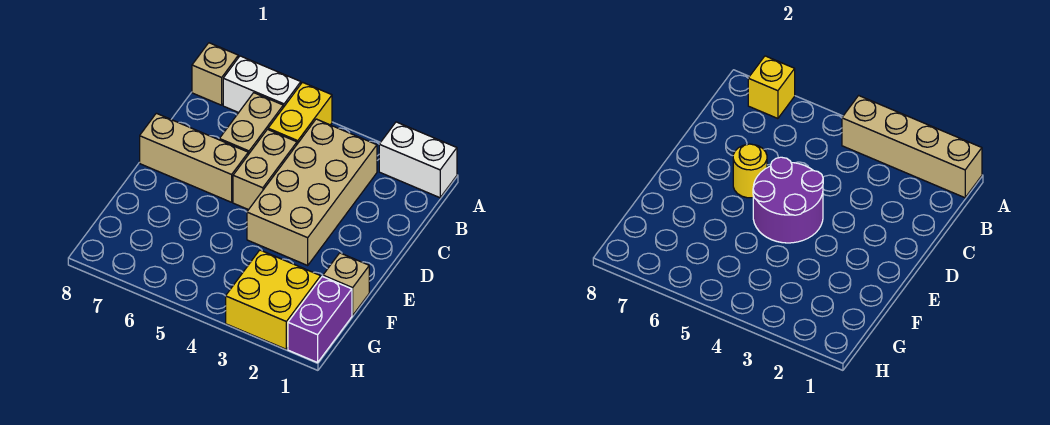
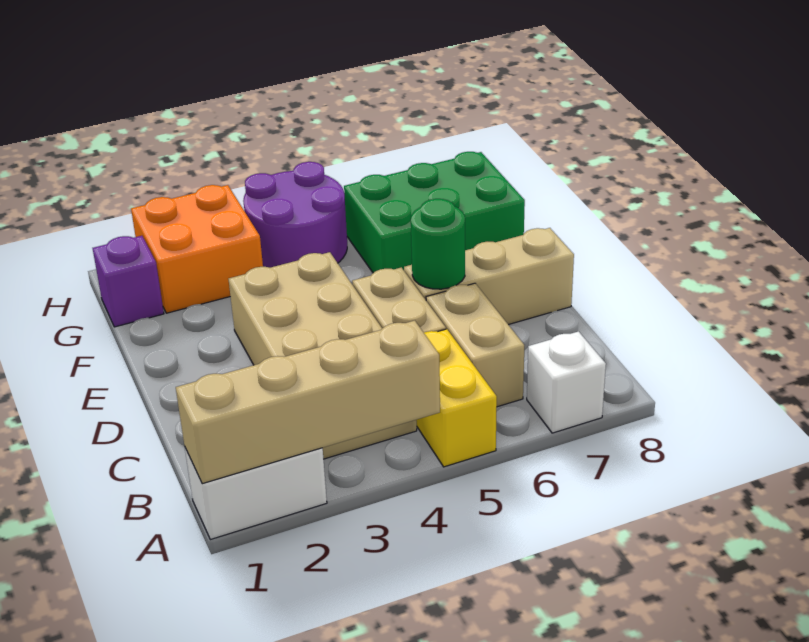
white 1x2 brick [223,56,301,113] -> white 1x1 brick [527,331,606,433]
yellow 1x1 brick [748,56,795,118] -> none
tan 1x1 brick [192,43,238,105] -> none
purple 2x2 round brick [753,157,823,243] -> purple 2x2 round brick moved to [243,162,347,268]
yellow 1x1 round brick [733,144,767,198] -> green 1x1 round brick [411,199,465,289]
tan 1x1 brick [323,253,369,315] -> none
none -> green 2x3 brick [344,152,525,273]
purple 1x2 brick [288,276,352,363] -> purple 1x1 brick [93,236,164,327]
yellow 2x2 brick [226,250,321,349] -> orange 2x2 brick [131,185,263,313]

